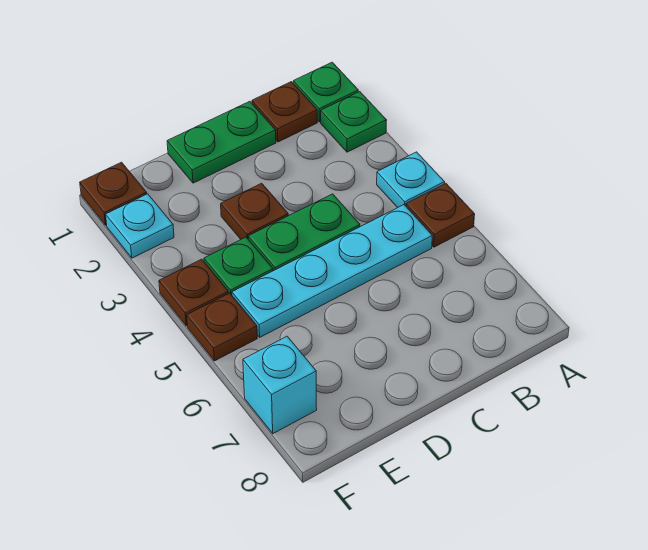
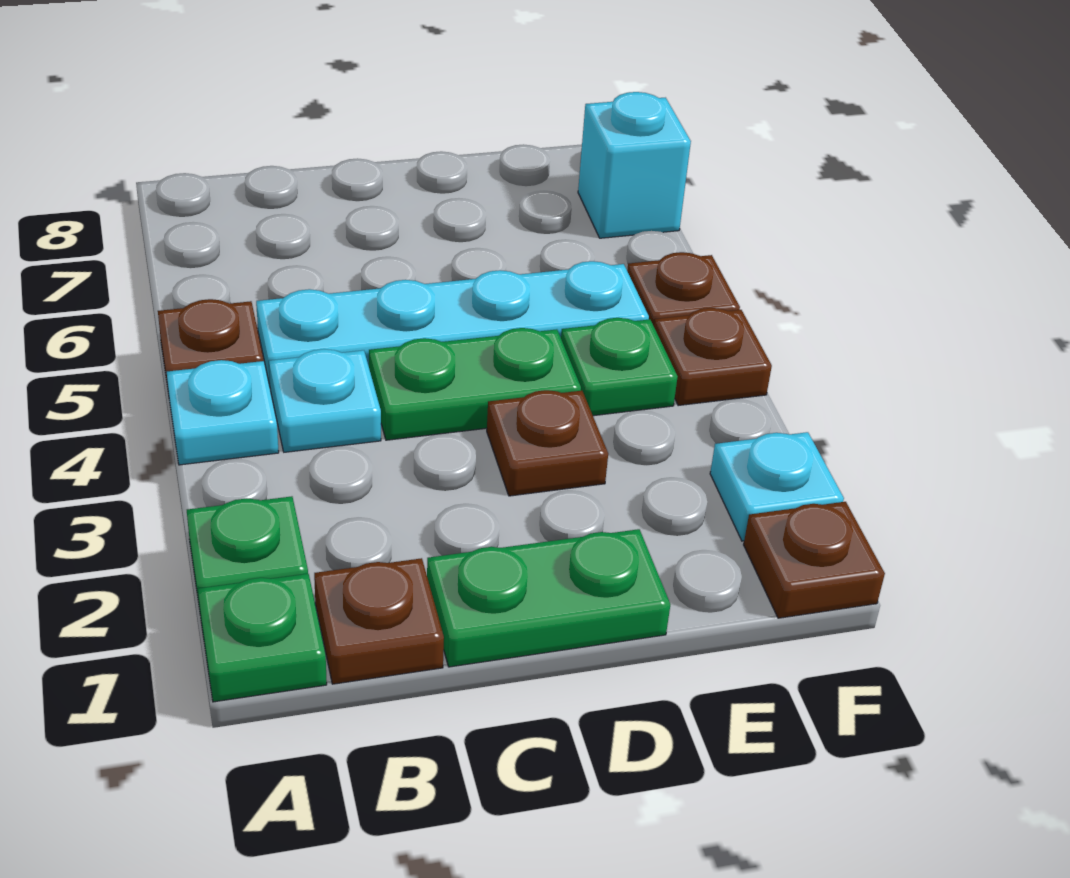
none -> cyan 1x1 plate [269,349,381,452]

